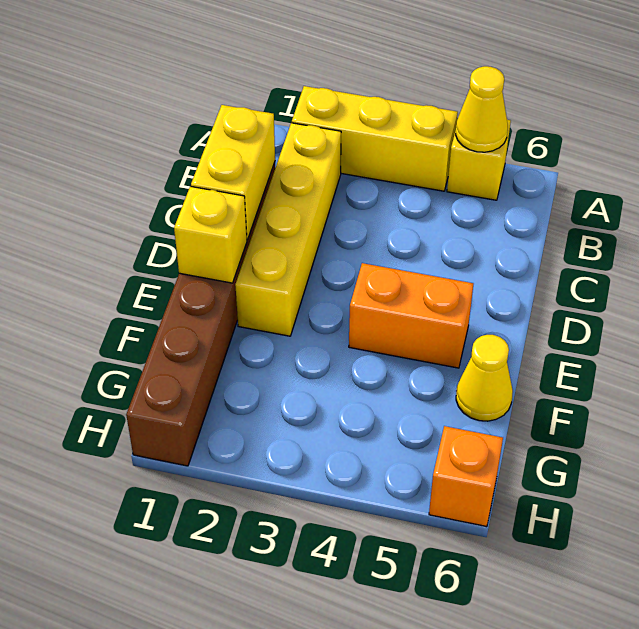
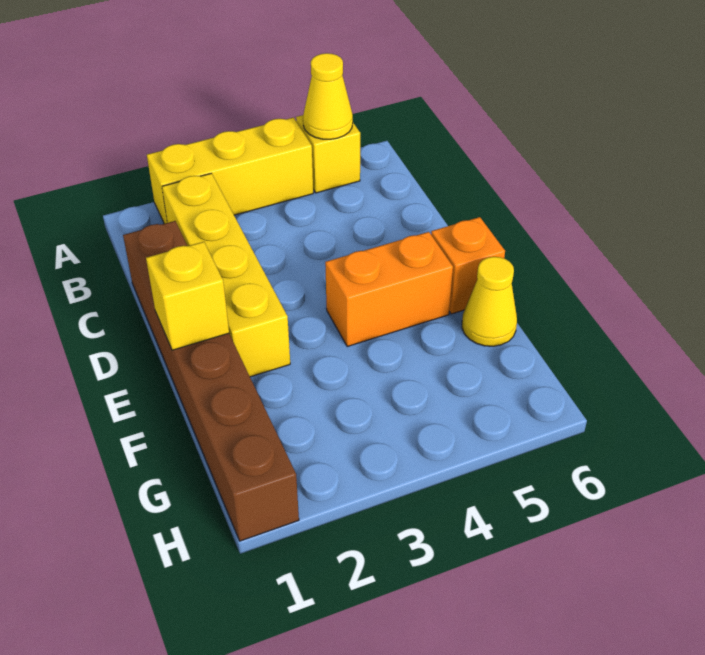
yellow 1x2 brick [191,105,275,240] -> none
orange 1x1 brick [429,426,503,527] -> orange 1x1 brick moved to [431,217,505,314]

